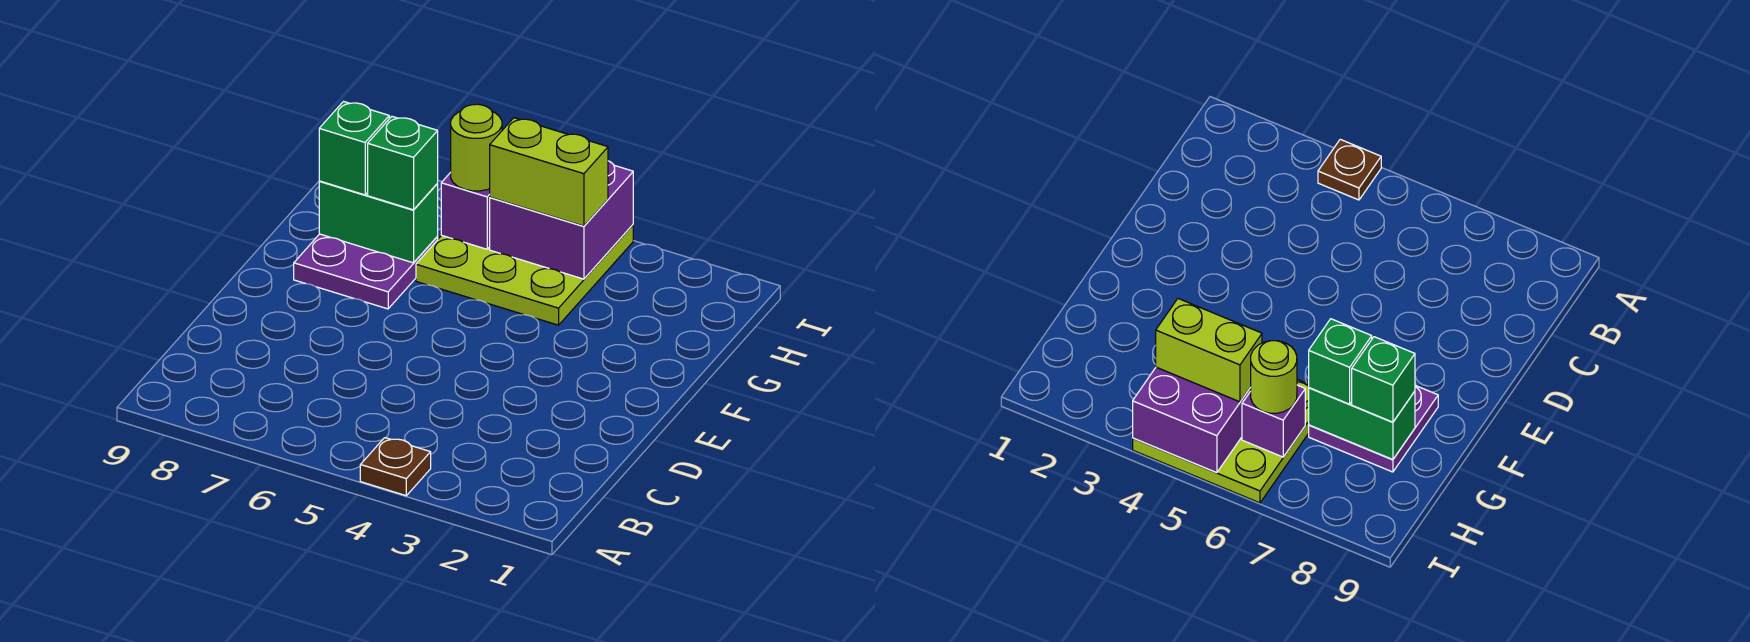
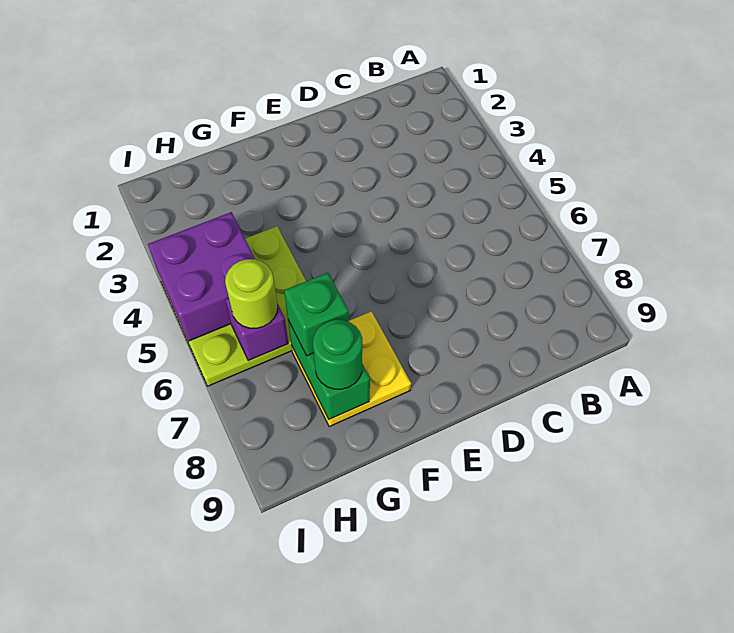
brown 1x1 plate [360,438,431,496] -> none
purple 2x2 plate [294,234,438,309] -> yellow 2x2 plate [292,311,411,427]
green 1x1 brick [319,102,389,195] -> green 1x1 round brick [313,320,362,389]
lime 1x2 brick [490,118,608,226] -> none

